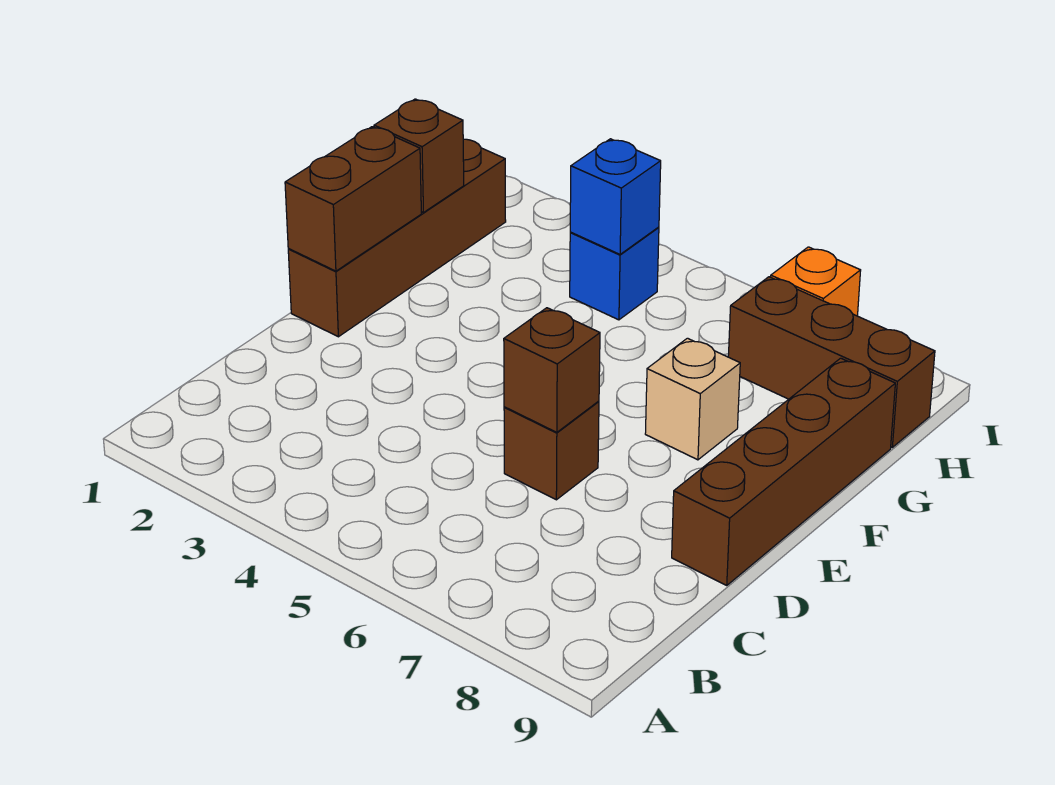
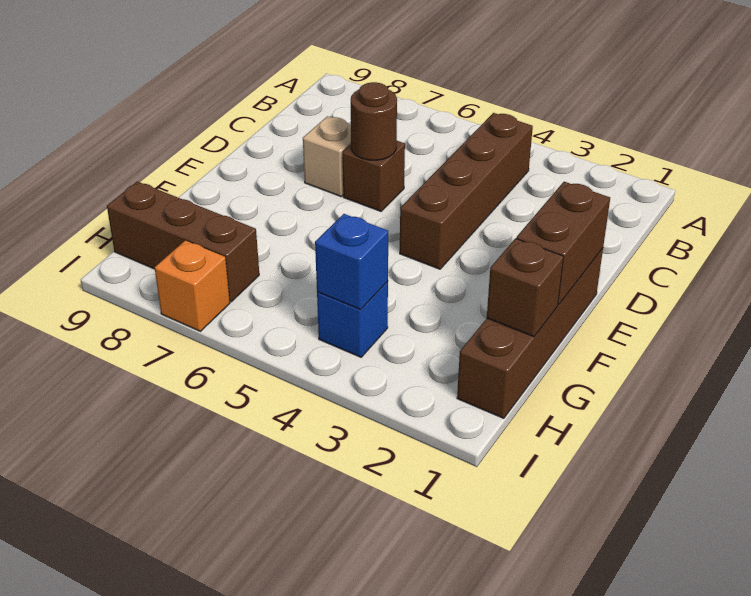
brown 1x1 brick [504,308,600,432] -> brown 1x1 round brick [351,82,397,160]
brown 1x4 brick [672,358,895,585] -> brown 1x4 brick moved to [400,113,533,269]
tan 1x1 brick [645,338,740,460] -> tan 1x1 brick moved to [303,116,351,196]

